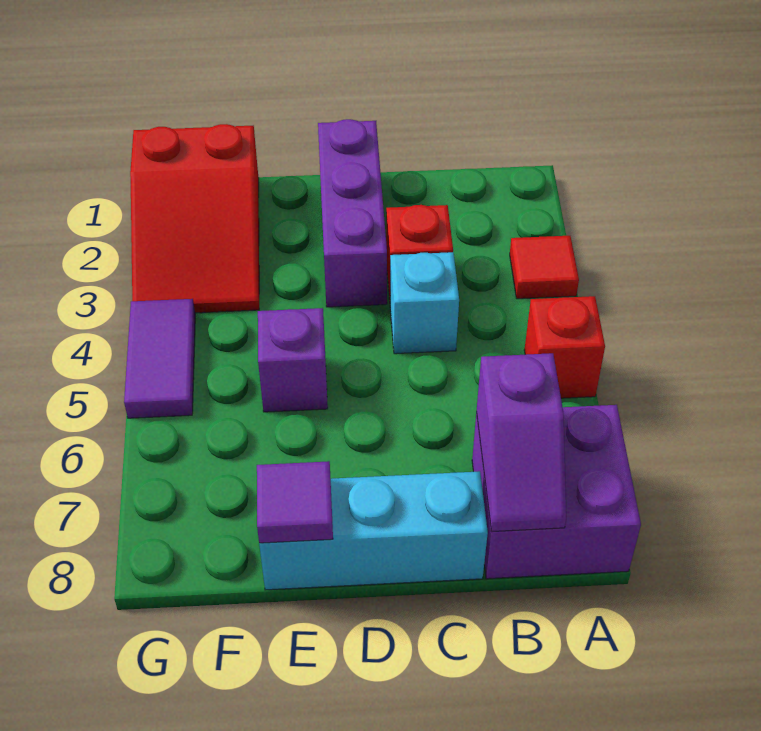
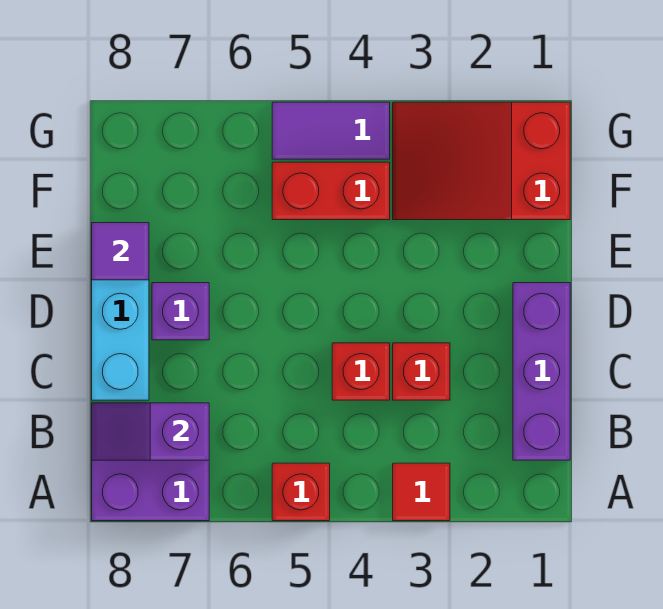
cyan 1x1 brick [390,252,459,354] -> red 1x1 brick [332,343,390,400]
purple 1x3 brick [318,119,387,307] -> purple 1x3 brick turned to [513,283,570,460]
purple 1x1 brick [258,308,328,412] -> purple 1x1 brick moved to [152,283,209,340]
none -> red 1x2 brick [272,162,390,220]

